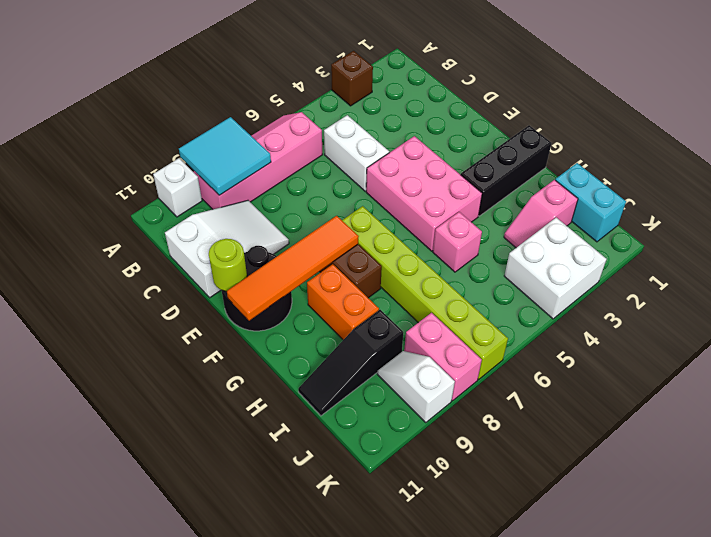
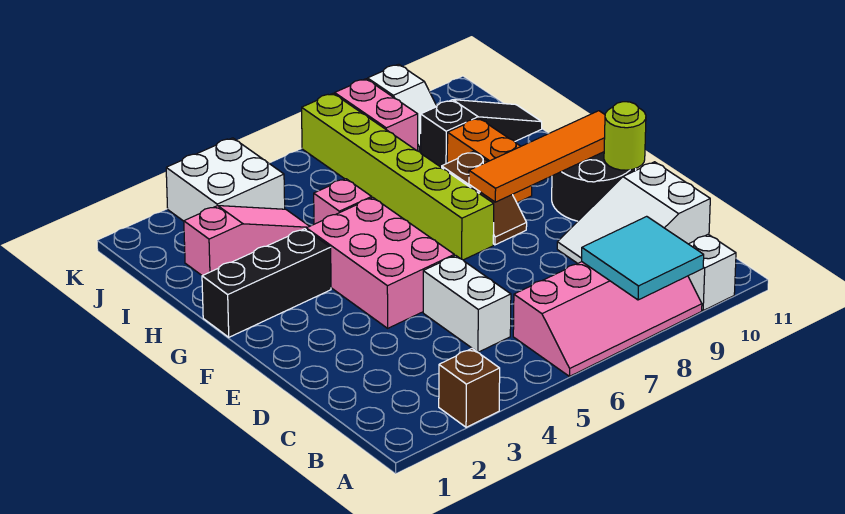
cyan 1x2 brick [555,163,626,242] -> none
pink 1x2 slope [504,180,578,248] -> pink 1x3 slope [184,206,309,276]

